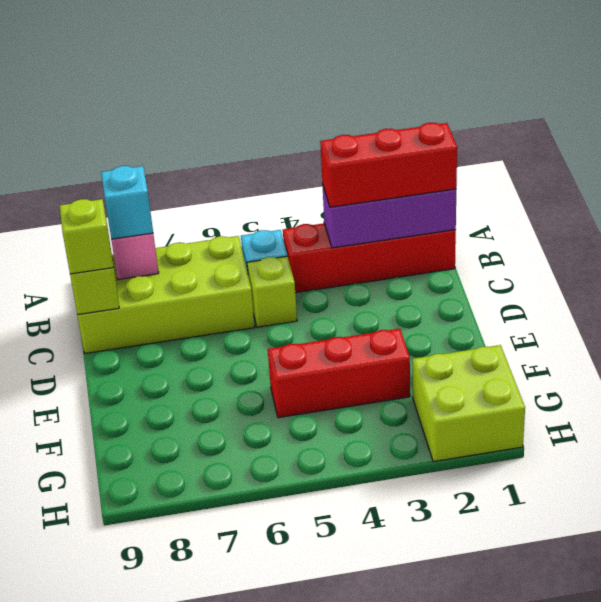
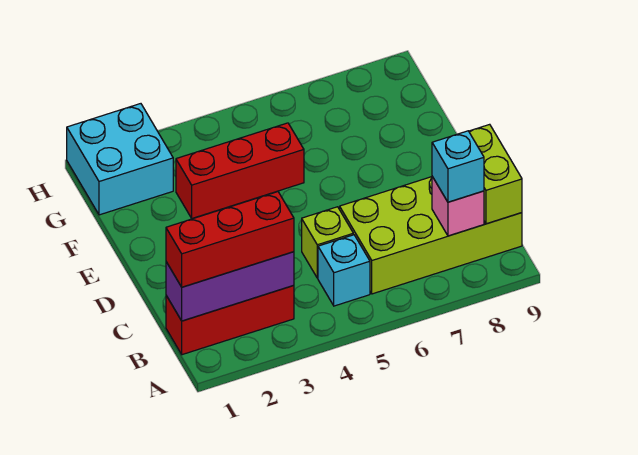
red 1x4 brick [283,223,456,293] -> red 1x3 brick [166,285,294,355]
lime 1x1 brick [60,199,113,274] -> none
lime 2x2 brick [412,345,525,462] -> cyan 2x2 brick [67,104,173,215]

